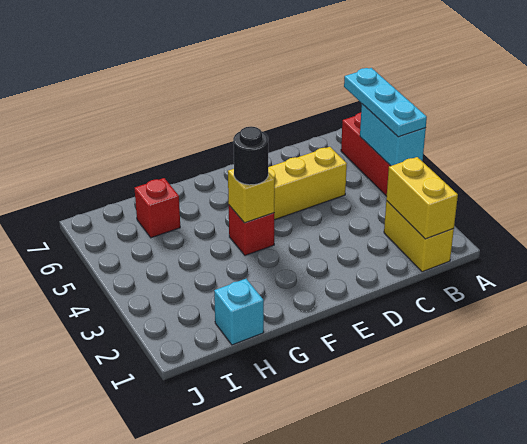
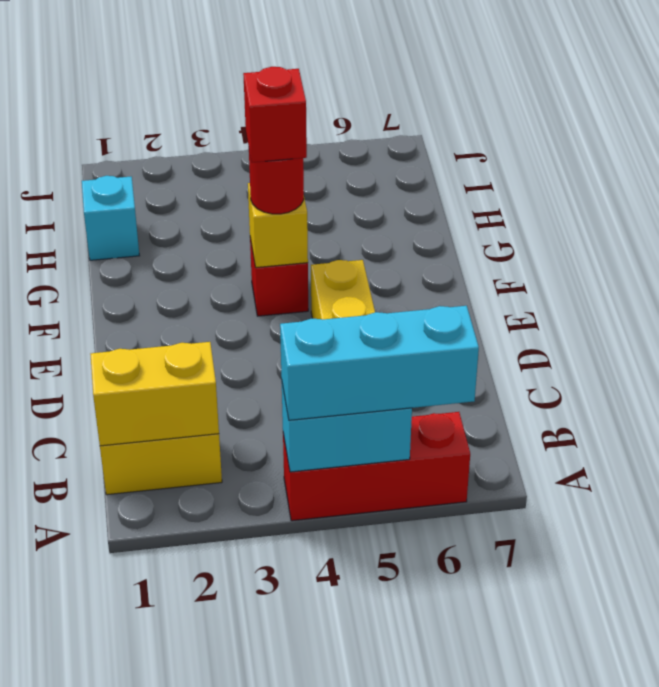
cyan 1x3 plate [344,68,427,137] -> cyan 1x3 brick [280,306,479,420]
black 1x1 round brick [233,126,268,185] -> red 1x1 round brick [249,151,304,214]
red 1x1 brick [134,178,180,238] -> red 1x1 brick moved to [243,67,307,162]

